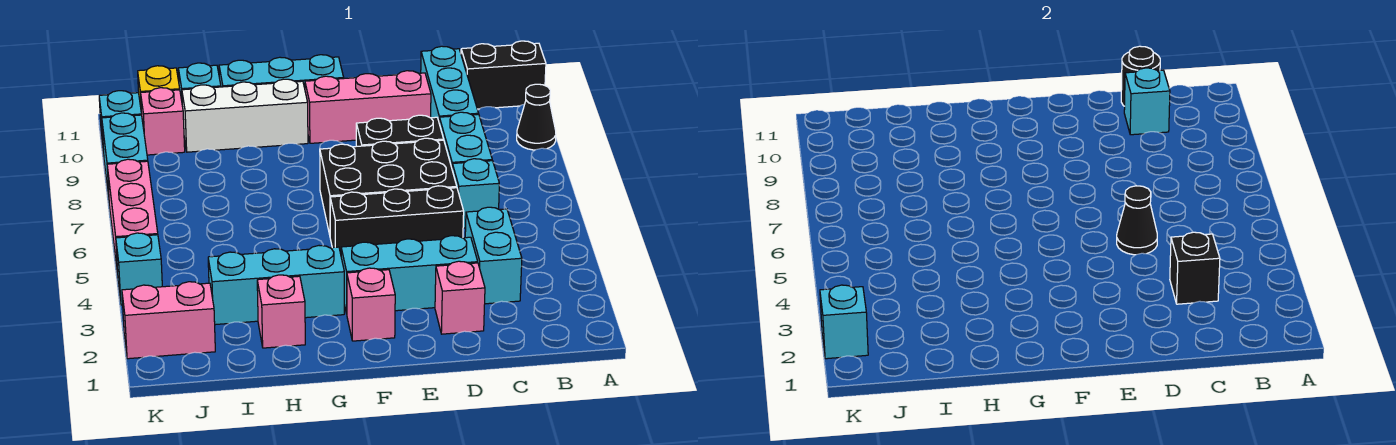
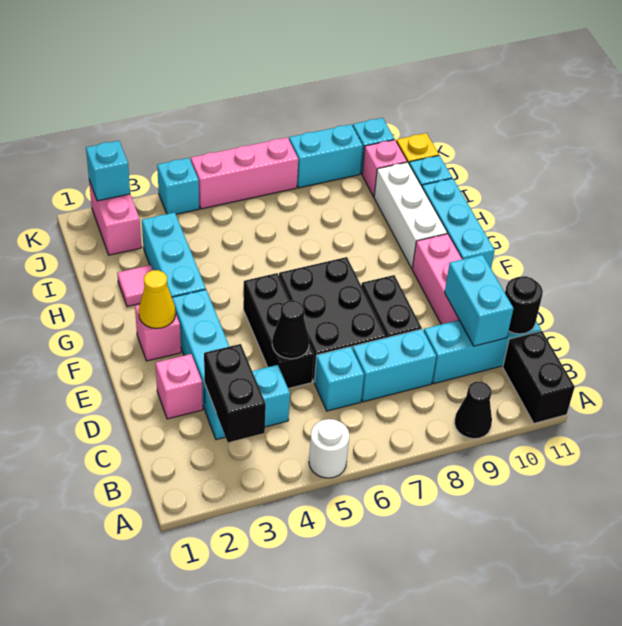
none -> white 1x1 round brick [309,419,349,478]
black 1x1 brick [1170,232,1220,304] -> black 1x2 brick [204,344,266,442]
cyan 1x1 brick [1124,68,1170,135] -> cyan 1x2 brick [445,255,513,346]
none -> yellow 1x1 cone [139,270,176,328]
pink 1x1 brick [257,275,305,348] -> pink 1x1 tile [117,265,153,307]

